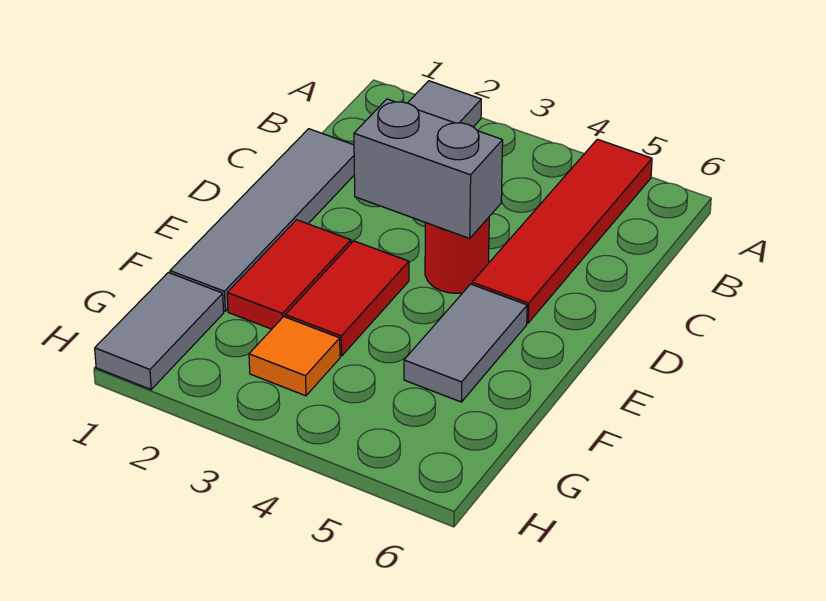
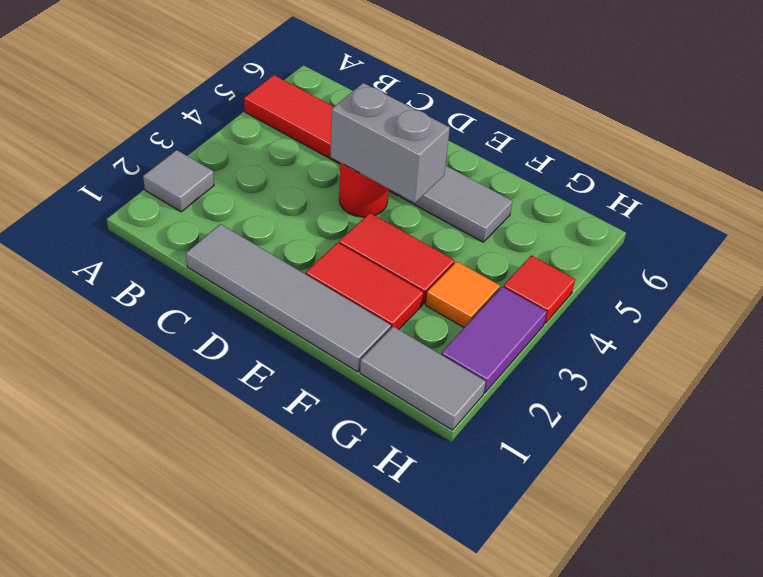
grey 1x2 brick [354,99,503,238] -> grey 1x2 brick turned to [331,83,450,203]
none -> purple 1x2 tile [441,287,547,393]
none -> red 1x1 tile [503,255,575,323]

